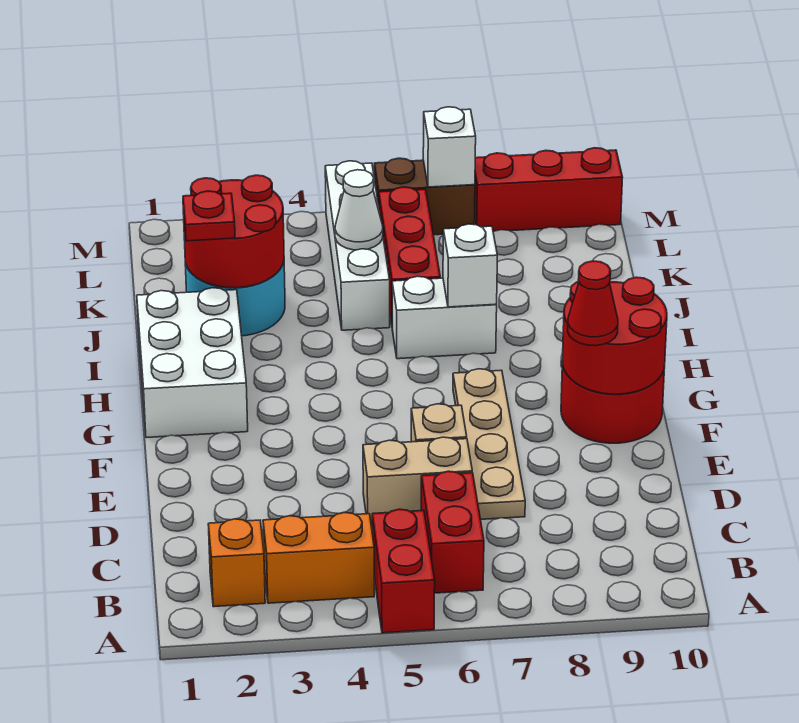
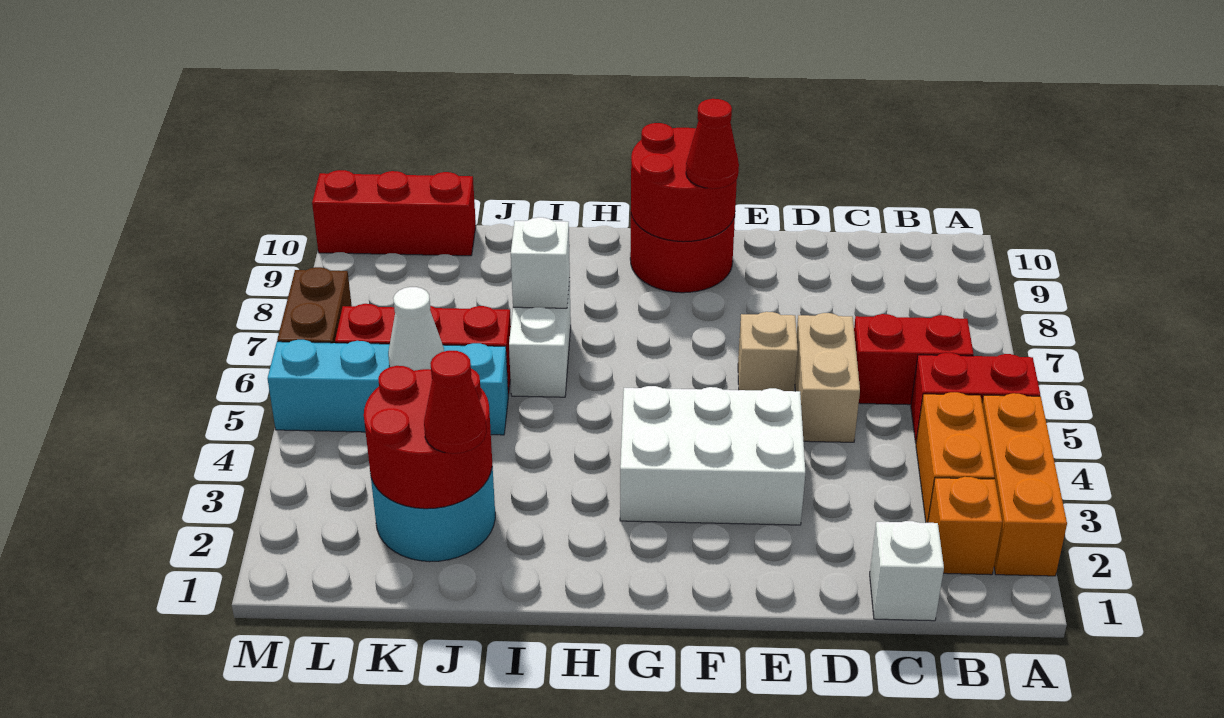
none -> orange 1x3 brick [982,393,1067,576]
tan 1x4 plate [453,369,525,519] -> none
white 2x3 brick [137,288,248,438] -> white 2x3 brick moved to [620,386,806,525]
red 1x1 plate [183,191,235,241] -> red 1x1 cone [424,351,486,454]
white 1x4 brick [325,161,390,330] -> cyan 1x4 brick [268,340,508,435]
white 1x1 brick [423,107,476,187] -> white 1x1 brick moved to [870,521,944,621]
red 1x3 brick [474,148,623,232] -> red 1x3 brick turned to [312,170,476,256]

